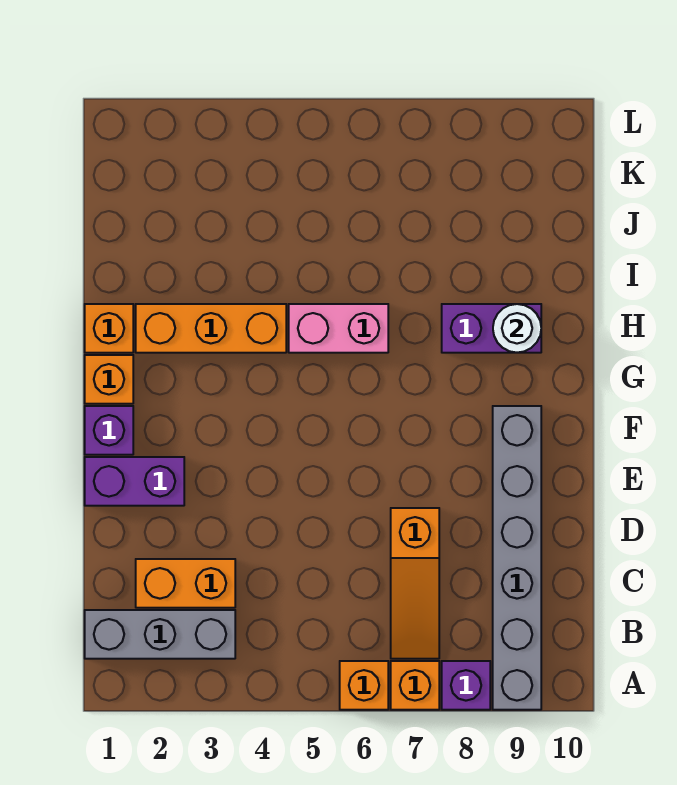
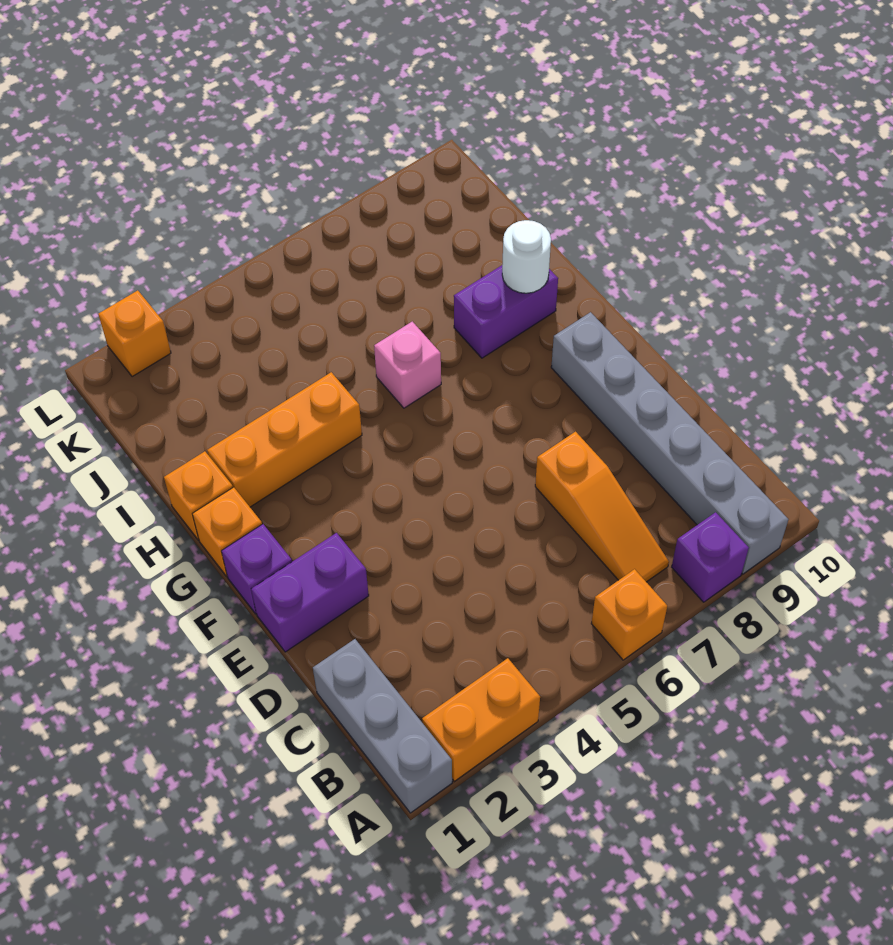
orange 1x1 brick [391,661,439,710] -> orange 1x1 brick moved to [98,290,171,377]
grey 1x3 brick [85,610,235,659] -> grey 1x3 brick turned to [313,639,452,813]
orange 1x2 brick [136,559,235,608] -> orange 1x2 brick moved to [422,658,540,781]
pink 1x2 brick [289,304,388,353] -> pink 1x1 brick [374,322,441,408]

